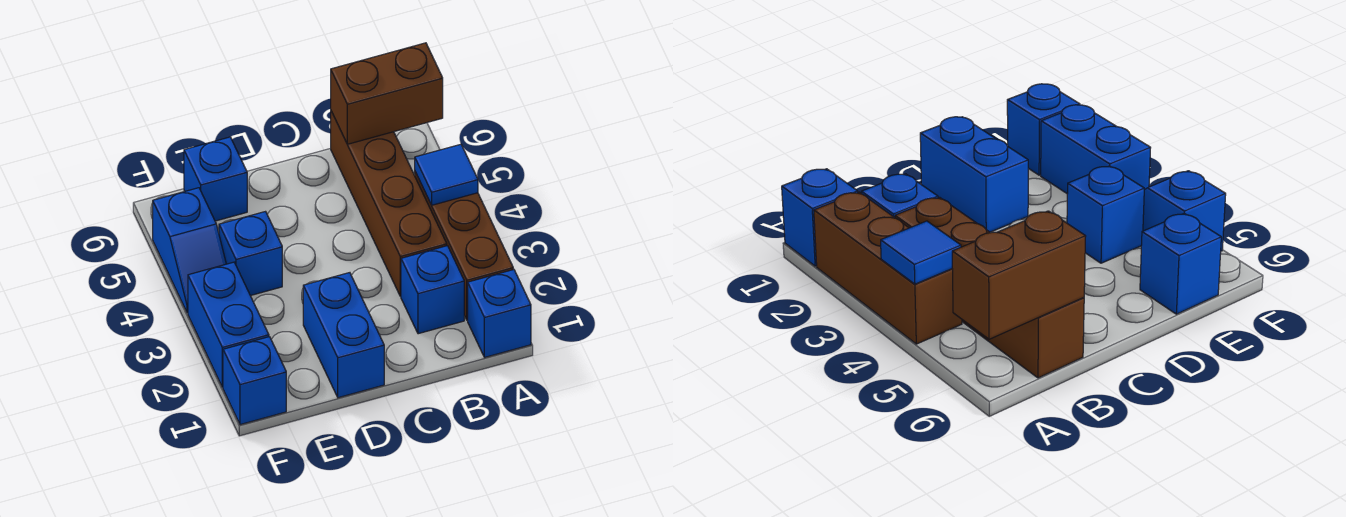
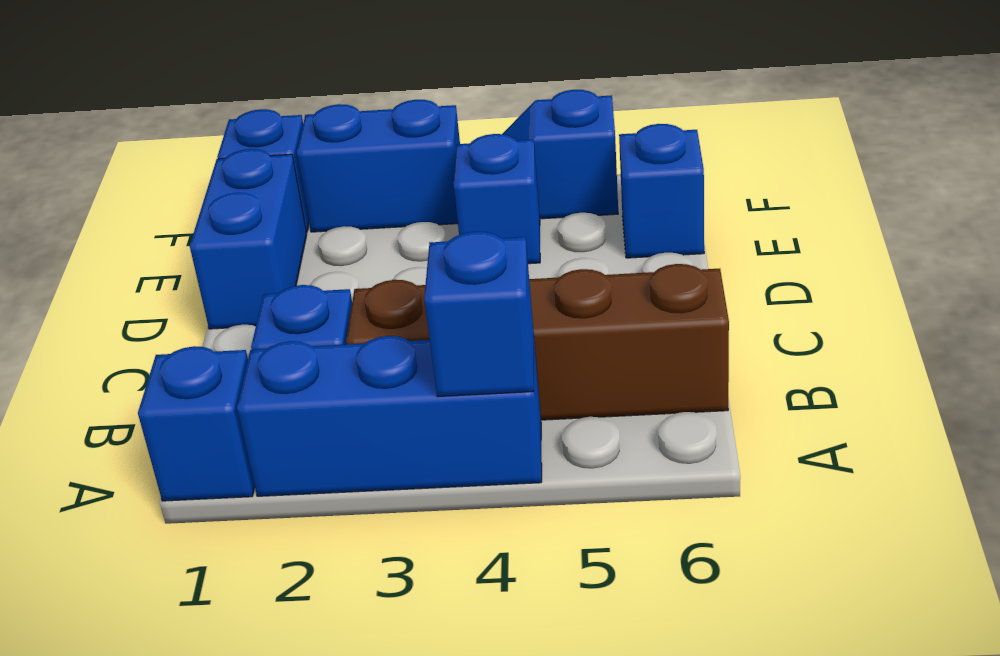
brown 1x3 brick [415,172,513,320] -> blue 1x3 brick [237,336,542,496]
blue 1x1 tile [415,144,478,205] -> blue 1x1 brick [424,232,534,397]
brown 1x2 brick [331,43,443,144] -> none
blue 1x2 brick [303,273,384,398] -> blue 1x2 brick turned to [190,149,307,329]

